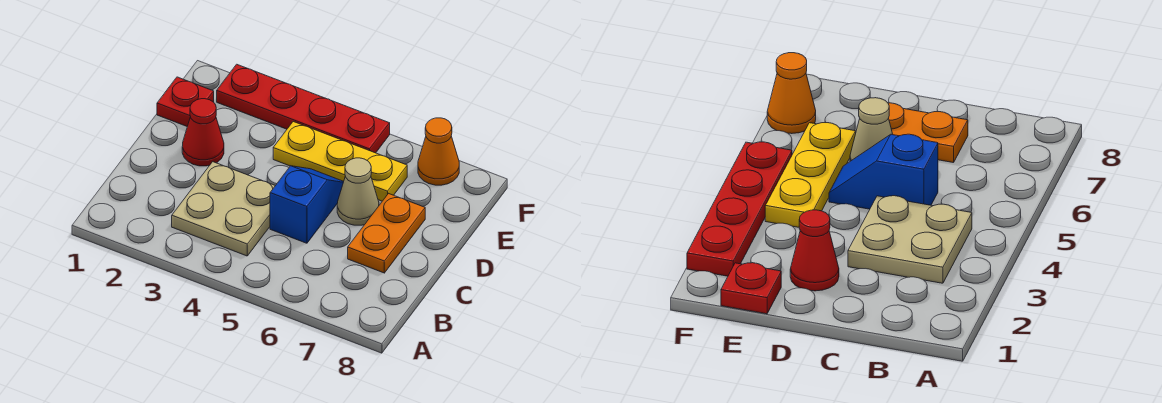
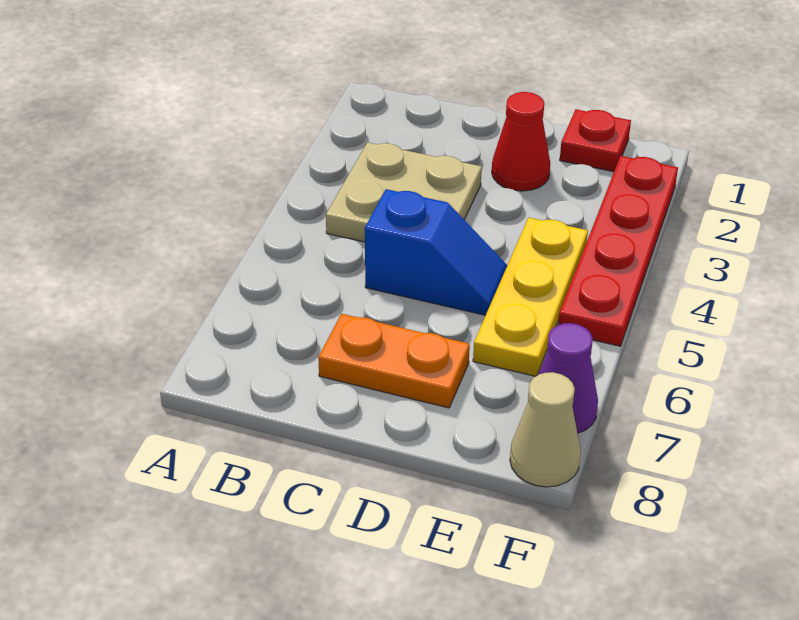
tan 1x1 cone [337,158,379,225] -> tan 1x1 cone moved to [510,372,581,487]
orange 1x1 cone [418,118,459,185] -> purple 1x1 cone [538,323,598,433]

